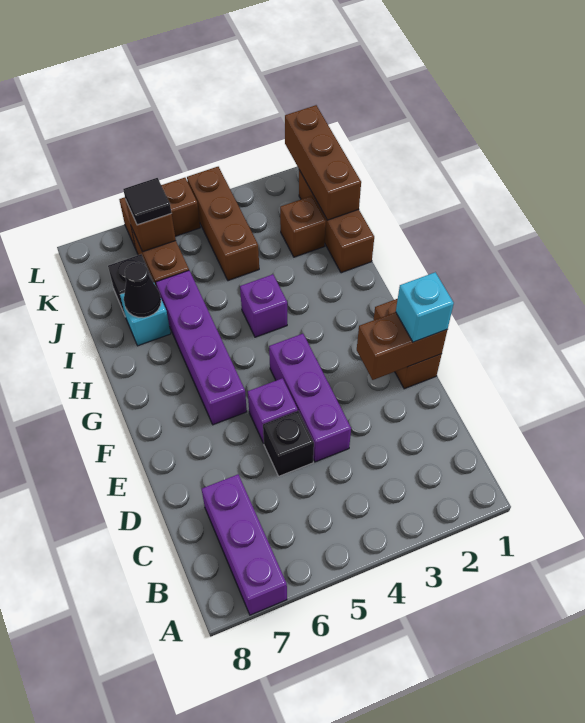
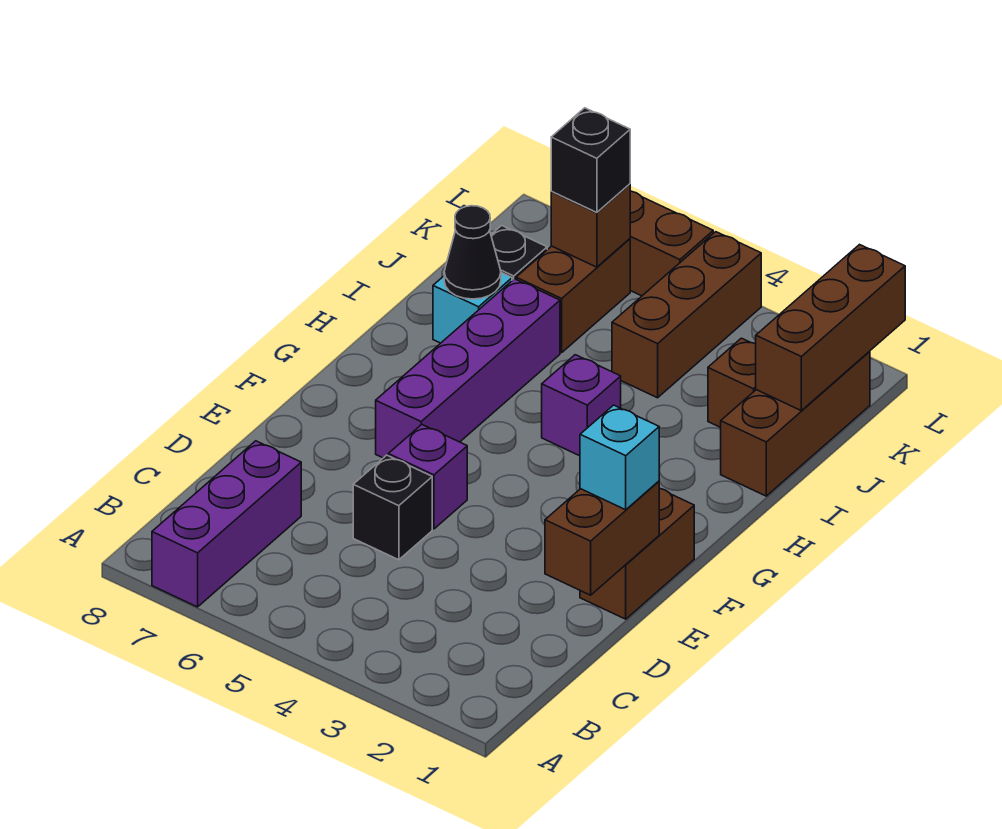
purple 1x3 brick [269,334,351,462] -> none
brown 1x2 brick [357,312,447,380] -> brown 1x2 brick turned to [545,481,659,595]
black 1x1 tile [123,178,171,225] -> black 1x1 brick [551,108,630,212]

